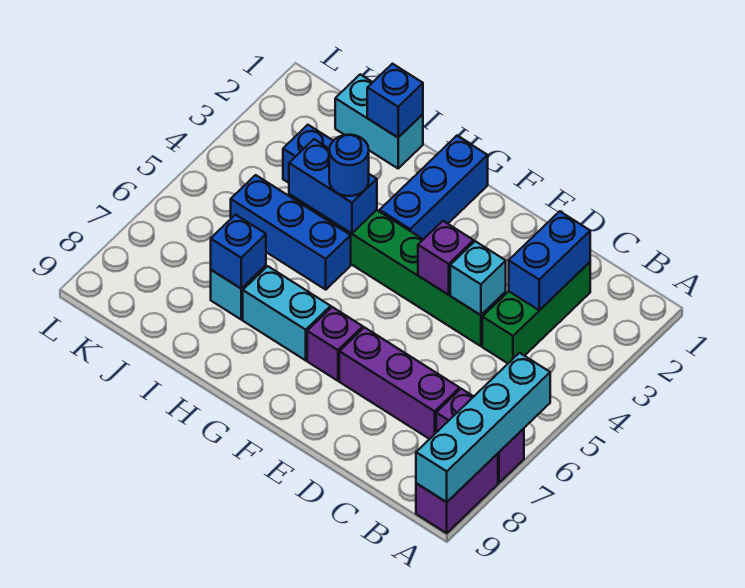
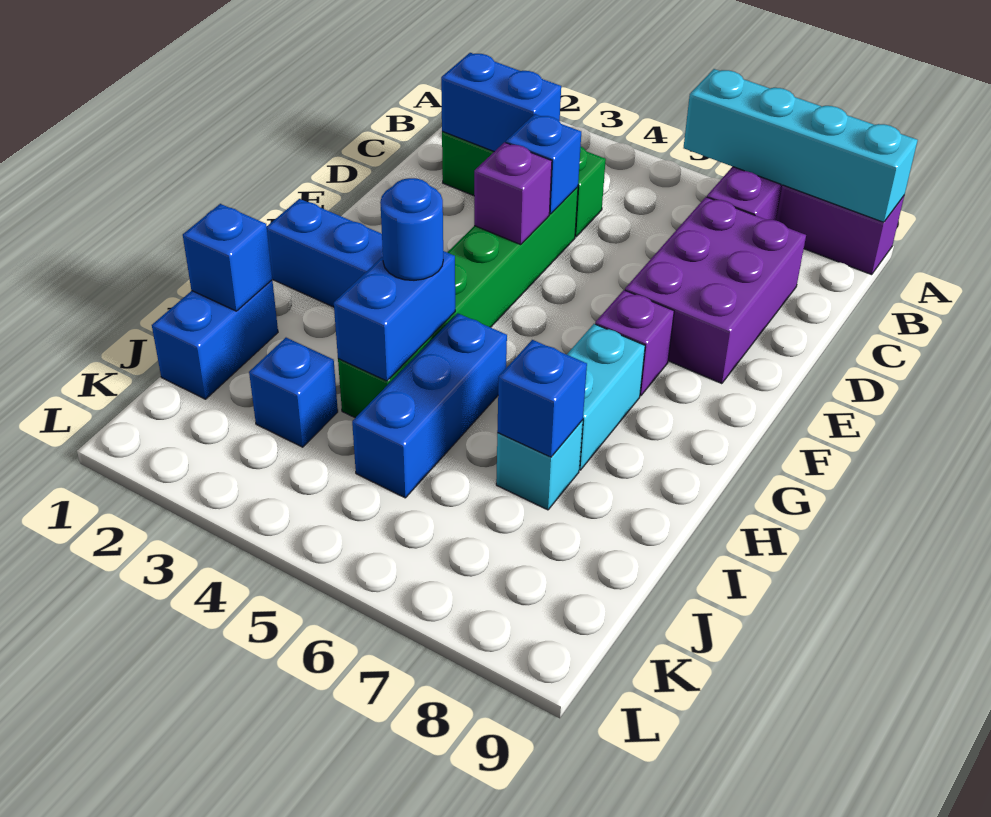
purple 1x3 brick [339,327,460,439] -> purple 2x3 brick [625,197,806,384]
cyan 1x1 brick [450,241,506,315] -> blue 1x1 brick [506,114,581,214]
cyan 1x2 brick [335,74,423,168] -> blue 1x2 brick [152,280,278,399]

